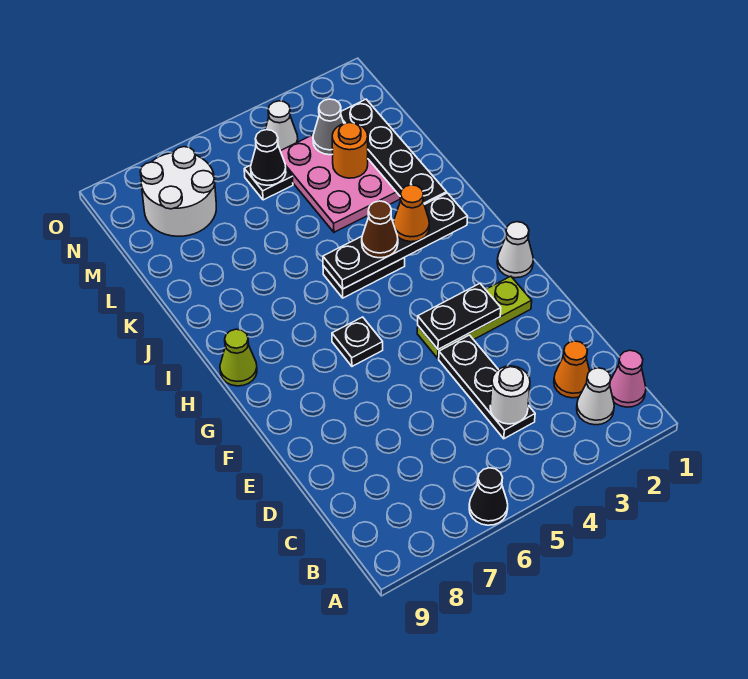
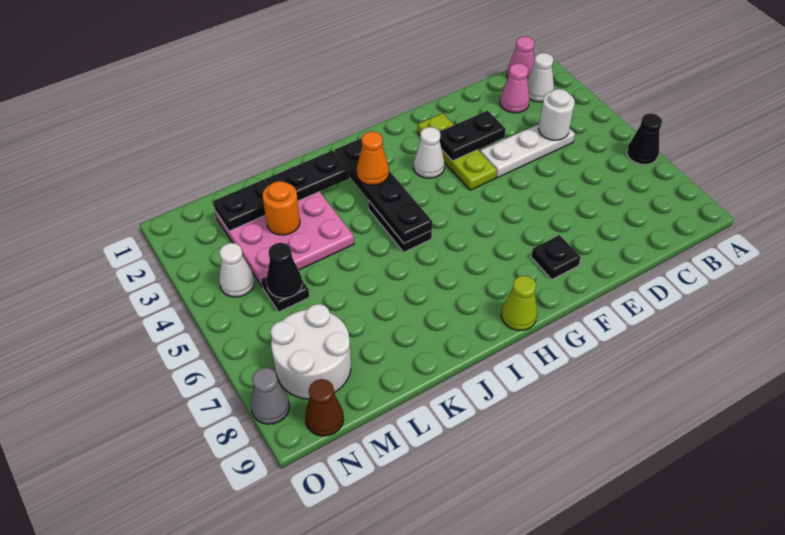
orange 1x1 cone [554,341,590,398] -> pink 1x1 cone [500,63,530,113]
black 1x3 plate [439,335,535,439] -> white 1x3 plate [480,124,575,178]
black 1x2 plate [418,284,501,349] -> black 1x2 plate turned to [440,111,505,161]
white 1x1 cone [497,222,533,278] -> white 1x1 cone moved to [414,127,445,178]
black 1x1 plate [332,317,383,366] -> black 1x1 plate moved to [531,235,581,279]
brown 1x1 cone [362,201,398,258] -> brown 1x1 cone moved to [305,379,344,436]
grey 1x1 cone [313,99,344,155] -> grey 1x1 cone moved to [251,367,289,424]

